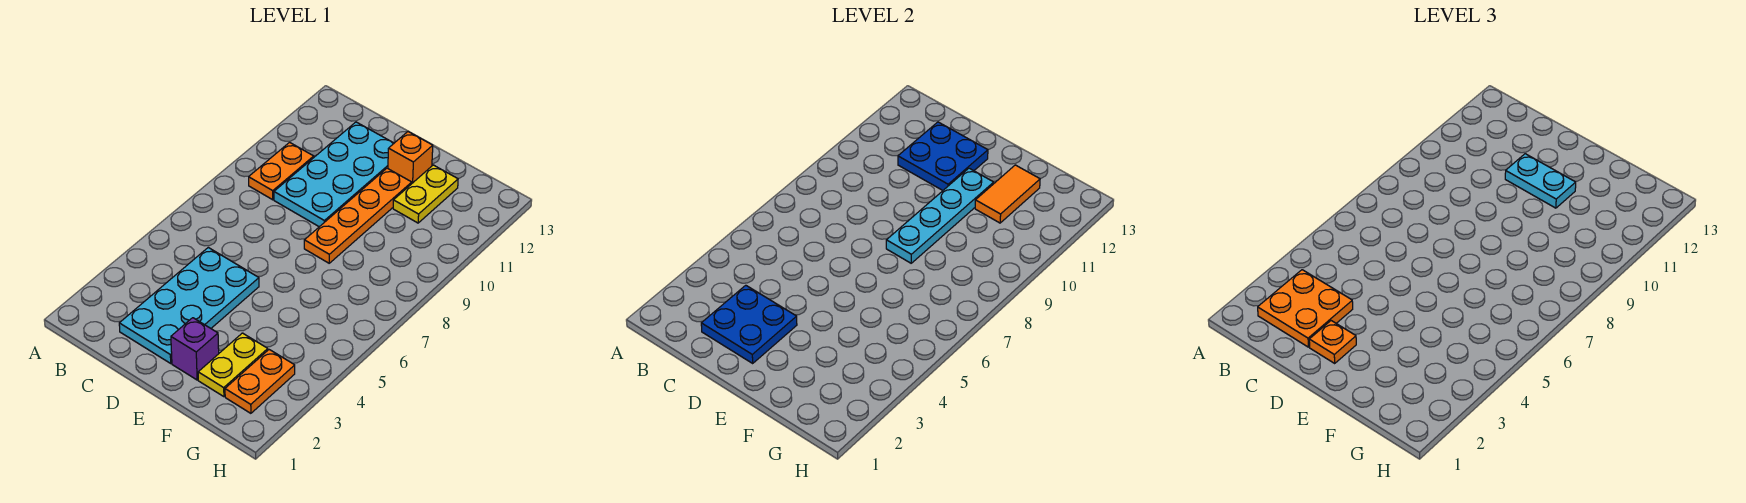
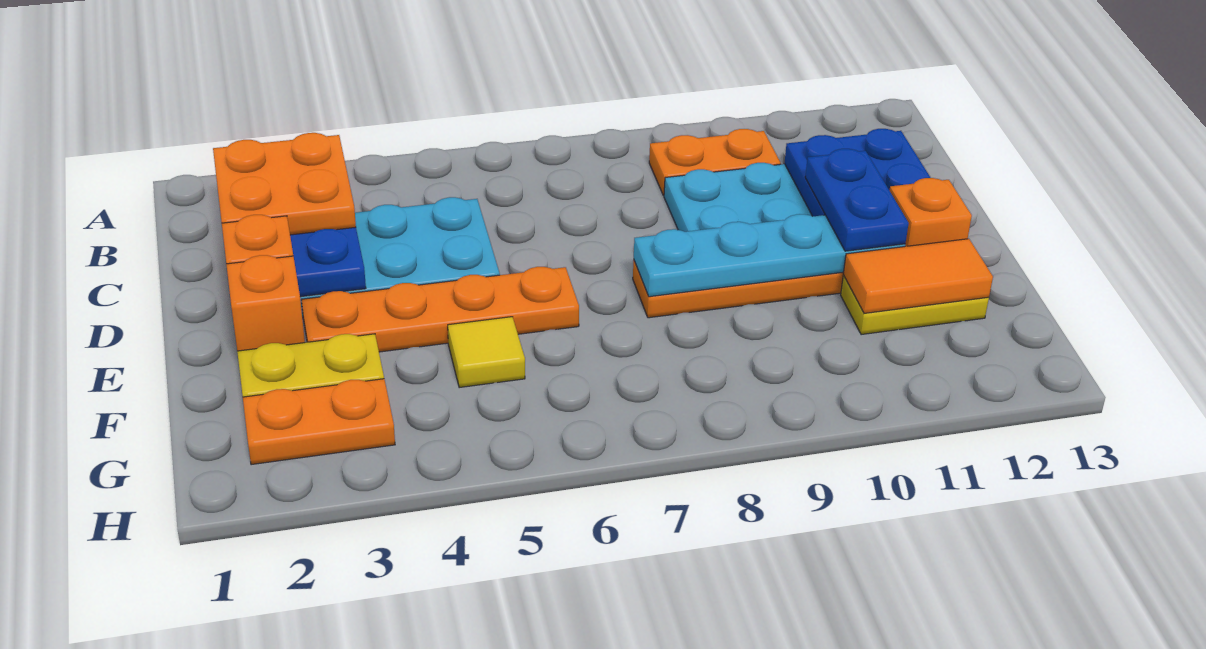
cyan 1x2 plate [1505,154,1576,208] -> blue 1x2 plate [805,149,909,251]
purple 1x1 brick [171,318,219,380] -> orange 1x1 brick [226,255,305,351]
none -> orange 1x4 plate [301,267,579,352]
none -> yellow 1x1 tile [448,317,525,388]

